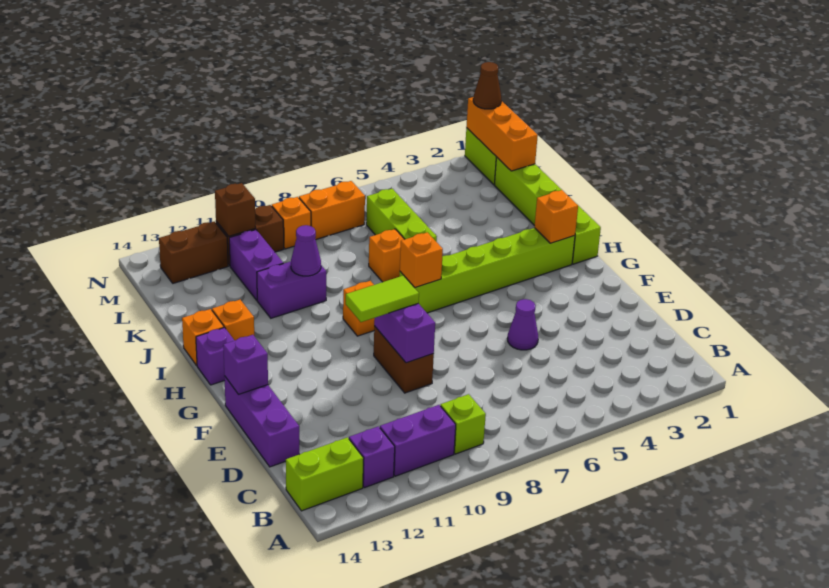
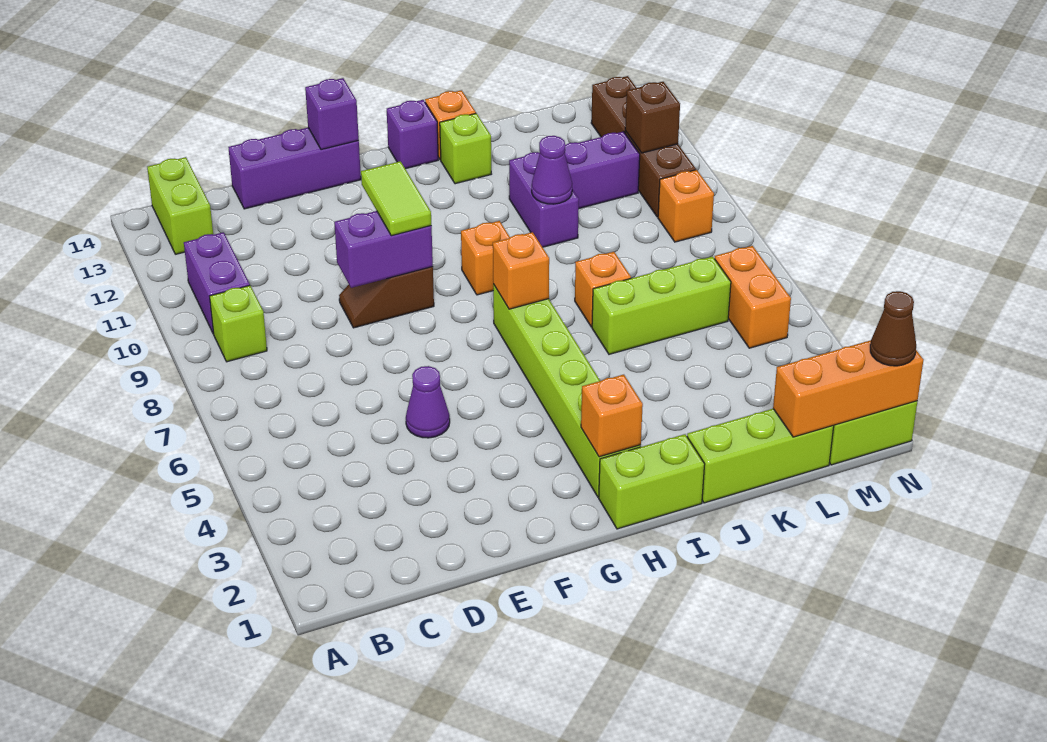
purple 1x1 brick [349,426,395,488] -> none
brown 1x2 brick [374,326,434,393] -> brown 1x2 slope [339,267,434,328]
orange 1x1 brick [212,300,254,340] -> lime 1x1 brick [440,113,491,184]
orange 1x2 brick [299,181,365,240] -> orange 1x2 brick moved to [715,246,791,348]

